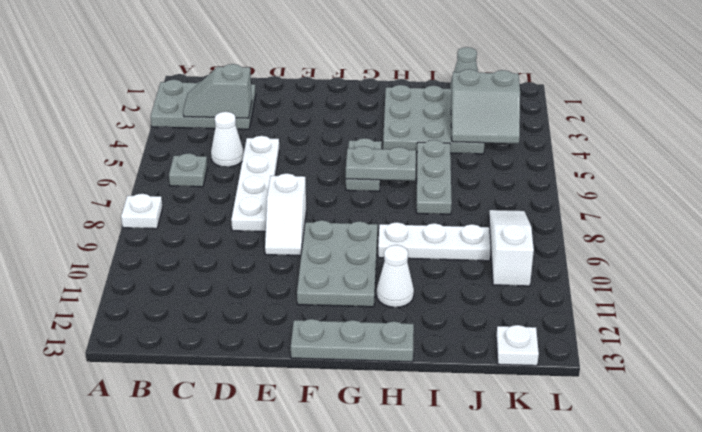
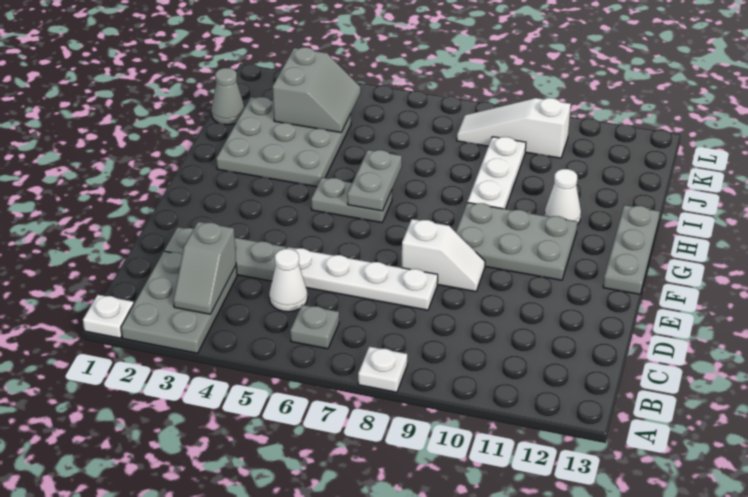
grey 1x3 plate [416,140,452,214] -> grey 1x3 plate moved to [164,227,286,281]
white 1x1 plate [496,325,539,366] -> white 1x1 plate moved to [83,295,134,338]

